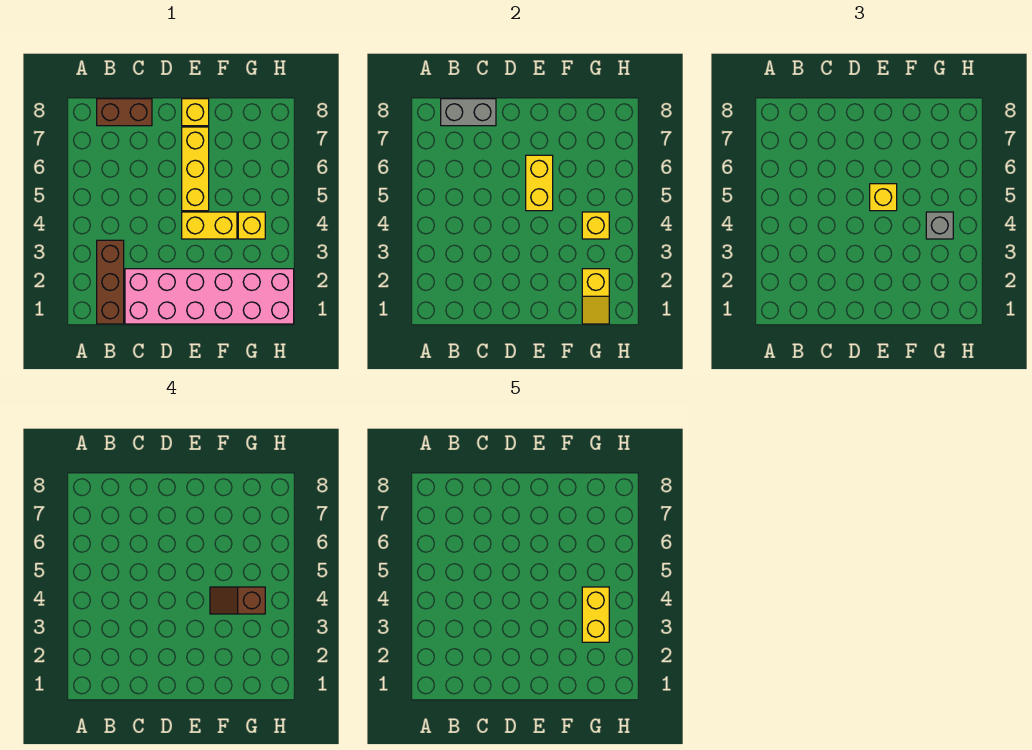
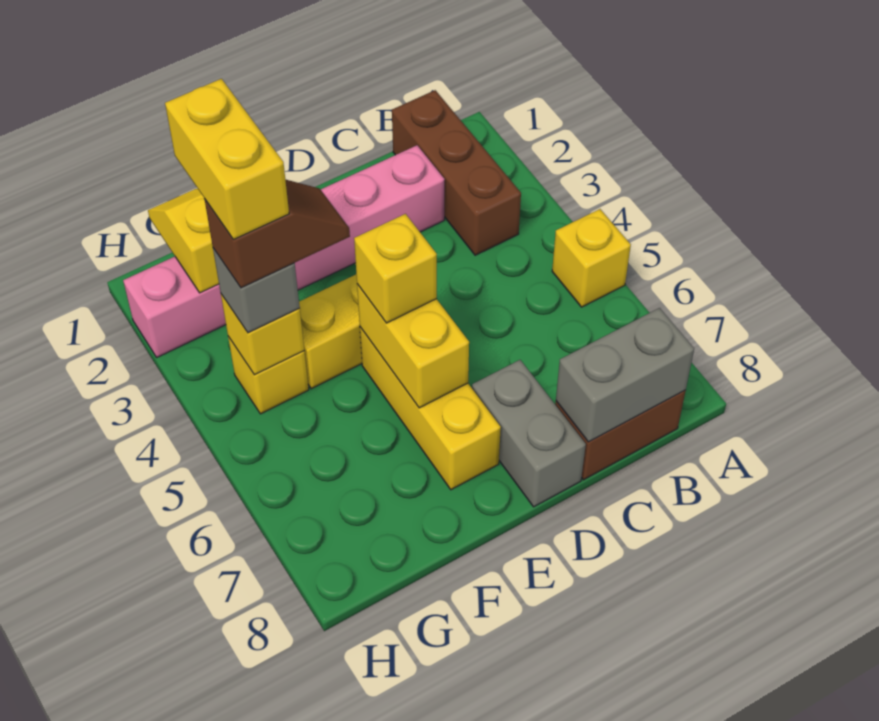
pink 2x6 brick [125,269,294,324] -> pink 1x6 brick [123,145,445,357]
none -> grey 1x2 brick [472,360,586,507]
yellow 1x1 brick [182,99,209,126] -> yellow 1x1 brick moved to [552,209,631,307]

